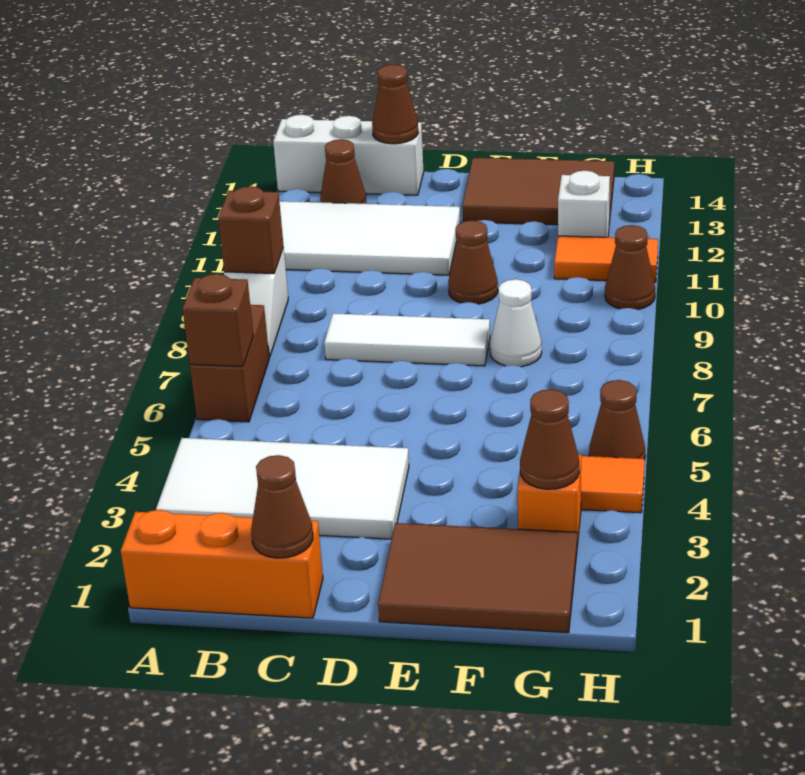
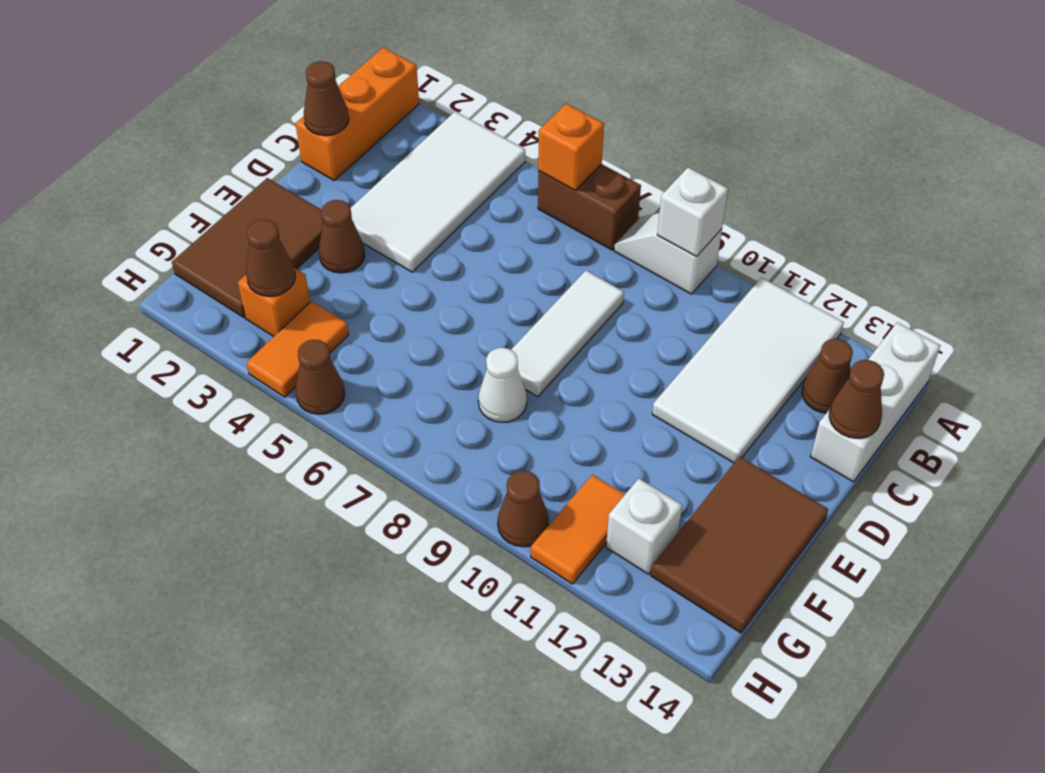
brown 1x1 brick [182,274,253,367] -> orange 1x1 brick [538,104,604,190]
brown 1x1 brick [218,186,284,274] -> white 1x1 brick [657,168,728,257]
brown 1x1 cone [448,220,498,304] -> brown 1x1 cone moved to [319,200,365,273]

